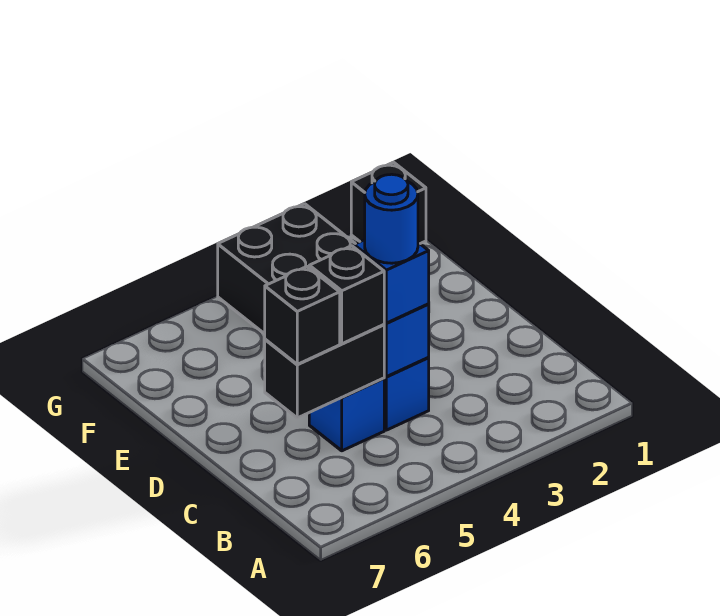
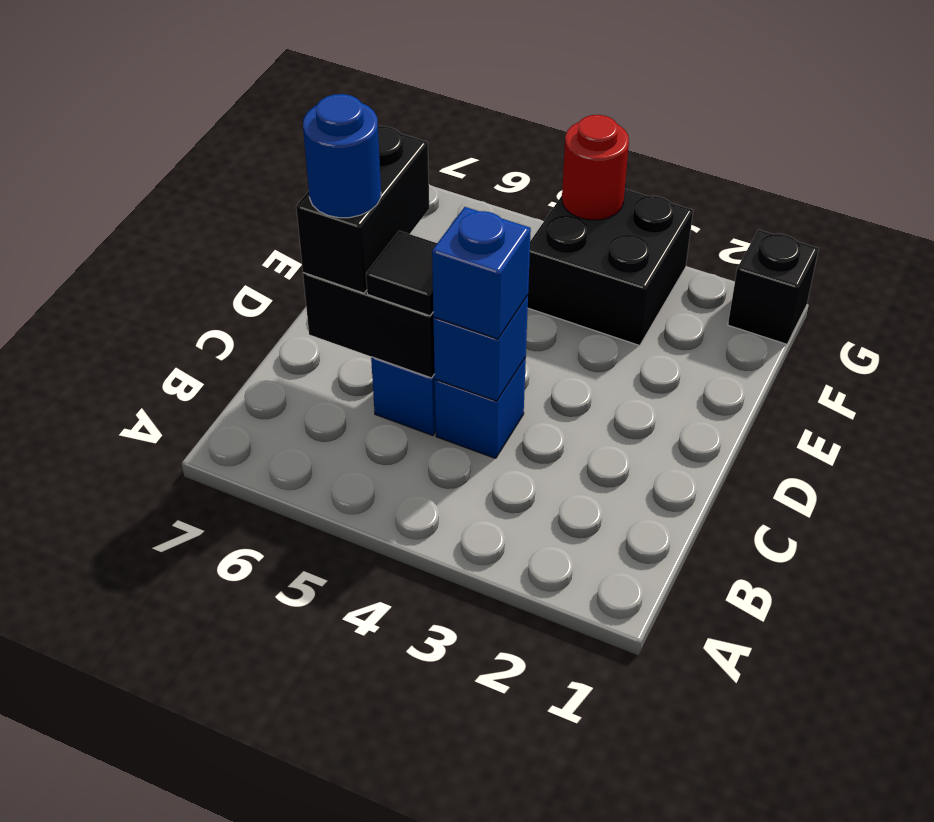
blue 1x1 round brick [365,174,418,263] -> blue 1x1 round brick moved to [303,94,381,218]
black 1x1 brick [309,246,384,344] -> black 1x1 tile [366,231,437,316]
black 1x1 brick [265,266,340,364] -> black 1x2 brick [296,126,429,293]
none -> red 1x1 round brick [562,115,629,220]

